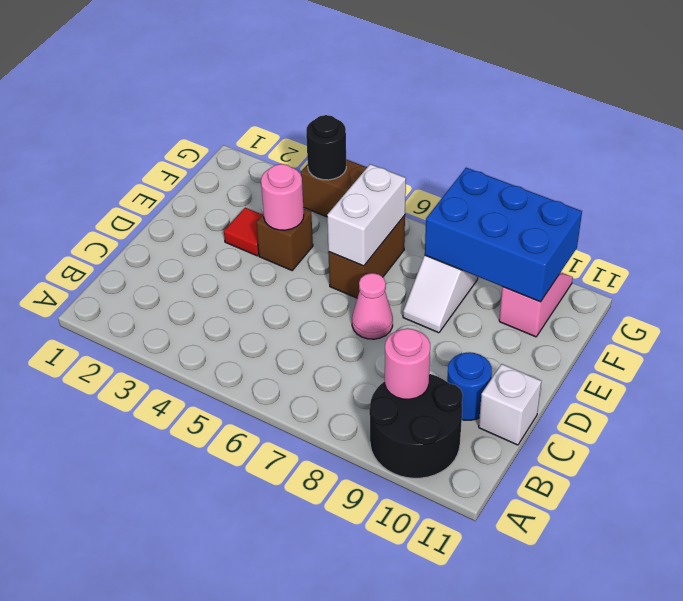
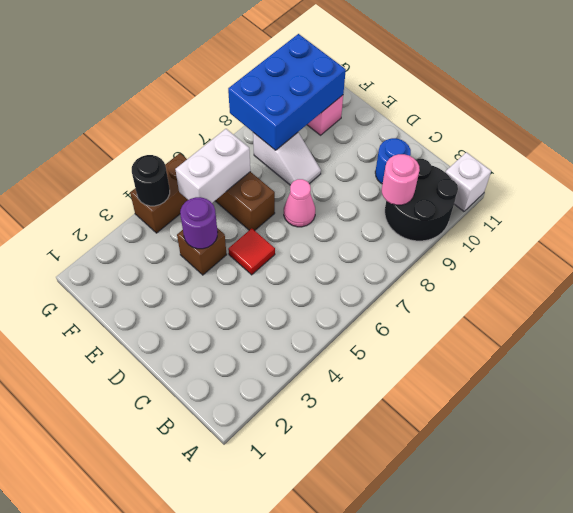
white 1x1 brick [479,364,541,445] -> white 1x1 brick moved to [445,152,491,211]
red 1x1 tile [224,208,262,256] -> red 1x1 tile moved to [228,228,275,275]
pink 1x1 round brick [261,164,304,230] -> purple 1x1 round brick [180,197,218,249]
white 1x2 brick [327,164,406,266] -> white 1x2 brick turned to [175,129,250,203]

